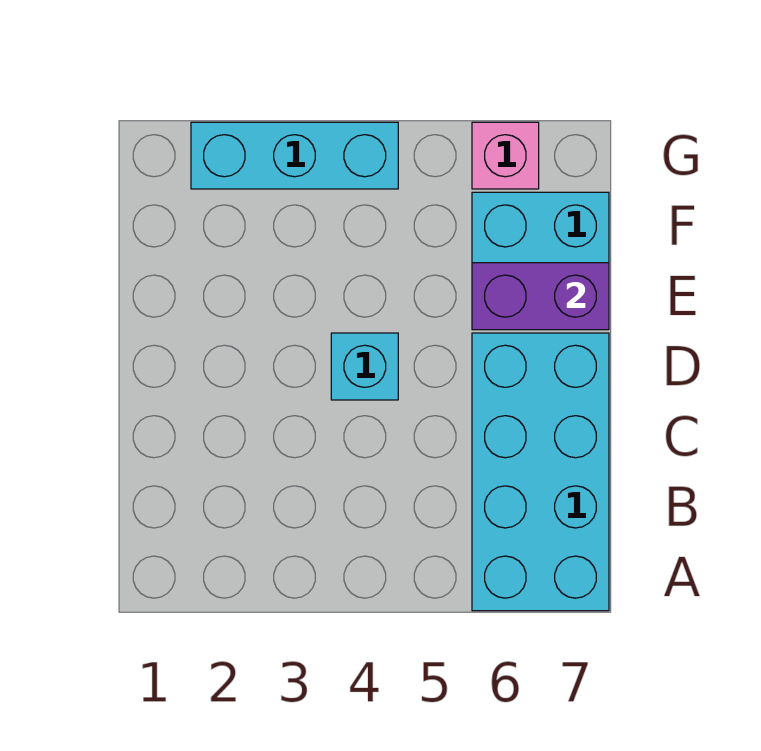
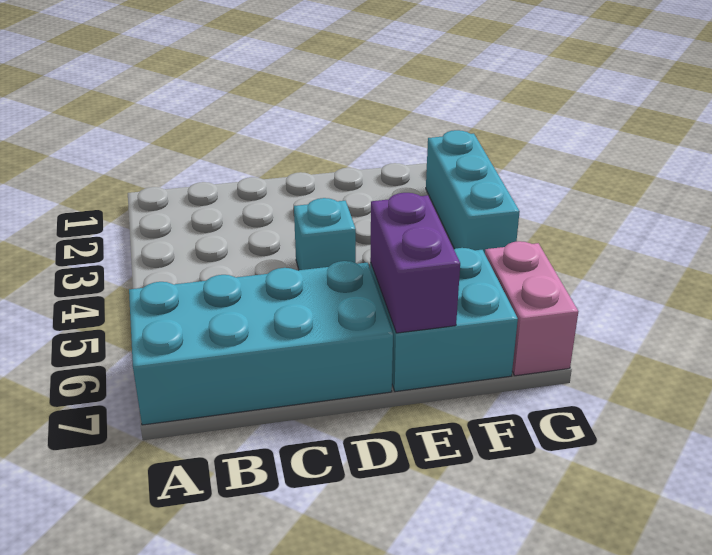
pink 1x1 brick [472,122,539,189] -> pink 1x2 brick [485,241,579,376]

